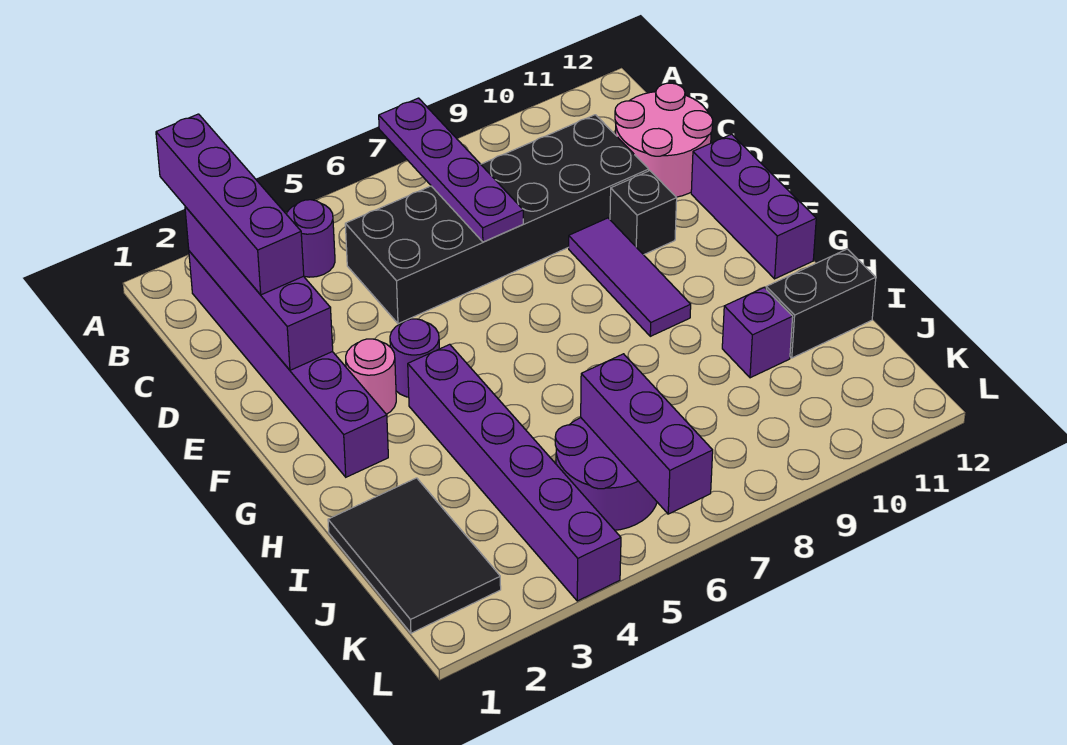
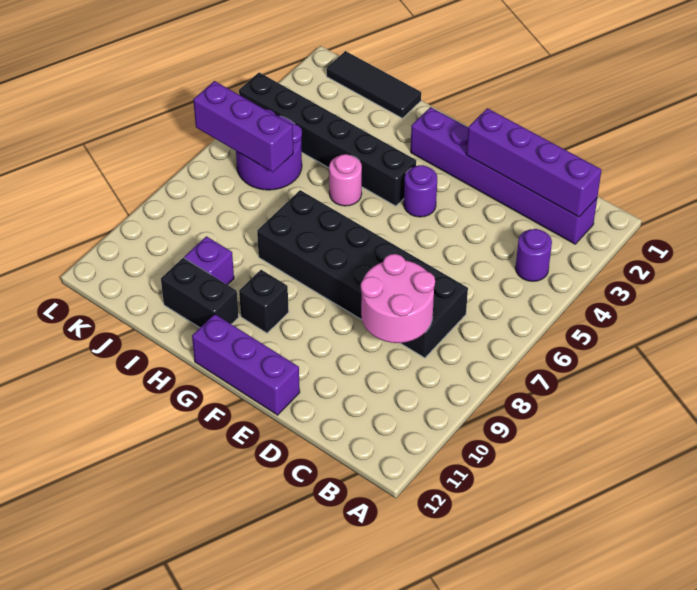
purple 1x4 brick [156,114,304,295] -> none
purple 1x4 plate [379,98,523,242] -> none
black 2x6 brick [345,115,649,324] -> black 2x6 brick turned to [257,190,468,358]
pink 2x2 round brick [615,83,713,197] -> pink 2x2 round brick moved to [361,254,435,343]
purple 1x3 tile [569,218,691,336] -> none
black 1x1 brick [610,171,677,255] -> black 1x1 brick moved to [239,270,289,333]
pink 1x1 round brick [346,339,396,414] -> pink 1x1 round brick moved to [329,154,362,206]
purple 1x6 brick [408,344,621,601] -> black 1x6 brick [239,73,416,206]
black 2x3 tile [328,478,501,633] -> black 1x3 tile [327,51,421,118]
black 1x2 brick [766,249,876,358] -> black 1x2 brick turned to [161,258,239,328]

